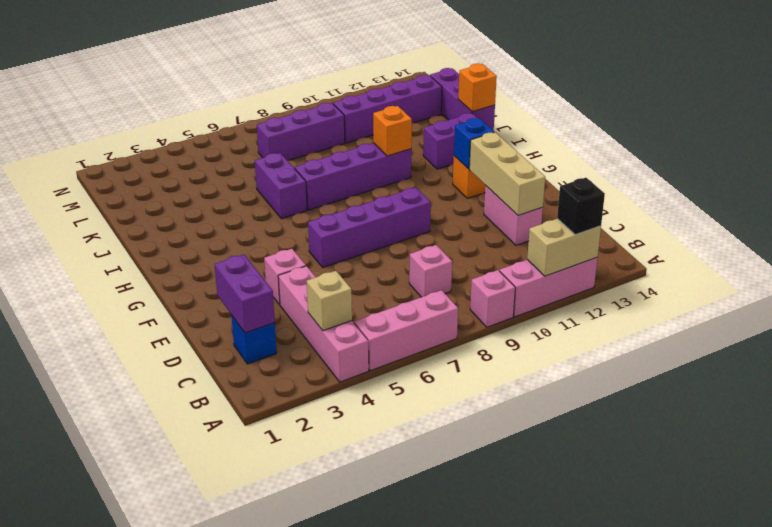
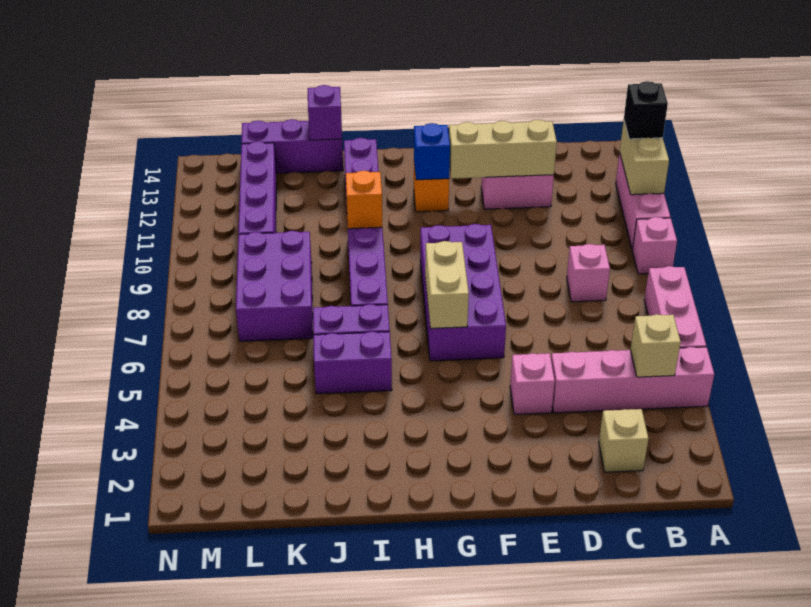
blue 1x1 brick [231,315,277,364] -> tan 1x1 brick [599,409,648,472]
purple 1x2 brick [215,254,275,333] -> purple 1x2 brick moved to [313,332,392,394]
purple 1x4 brick [308,187,431,267] -> purple 2x4 brick [420,224,506,361]
none -> tan 1x2 brick [425,241,469,328]
orange 1x1 brick [458,64,497,112] -> purple 1x1 brick [308,85,342,140]
purple 1x3 brick [257,103,345,160] -> purple 2x3 brick [236,231,313,341]

